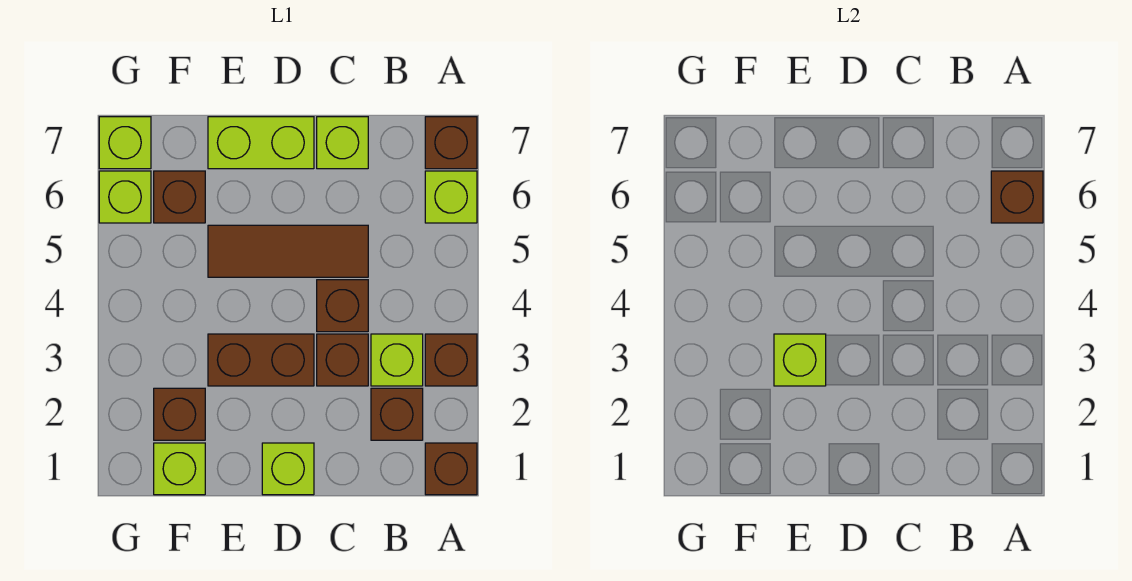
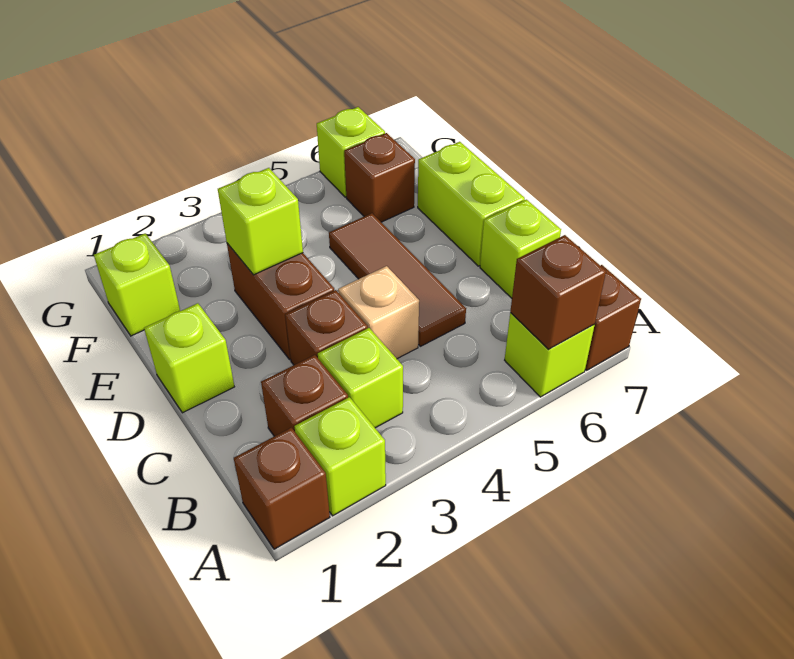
brown 1x1 brick [425,334,477,386] -> none
brown 1x1 brick [317,280,368,332] -> tan 1x1 brick [338,266,419,359]
brown 1x1 brick [154,388,205,440] -> none
lime 1x1 brick [99,117,151,169] -> lime 1x1 brick moved to [294,397,386,516]

